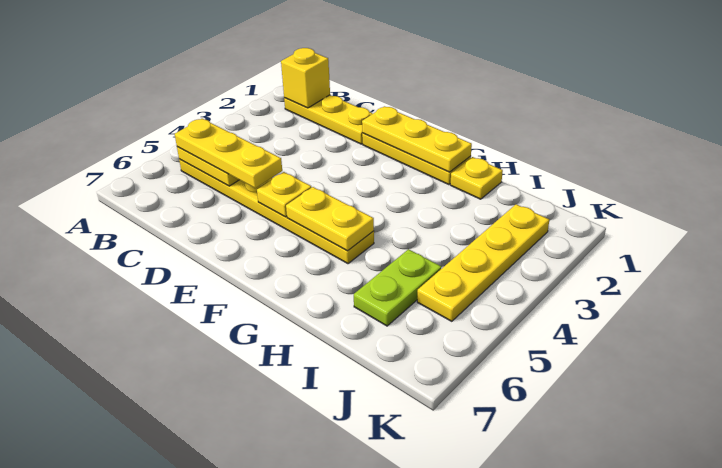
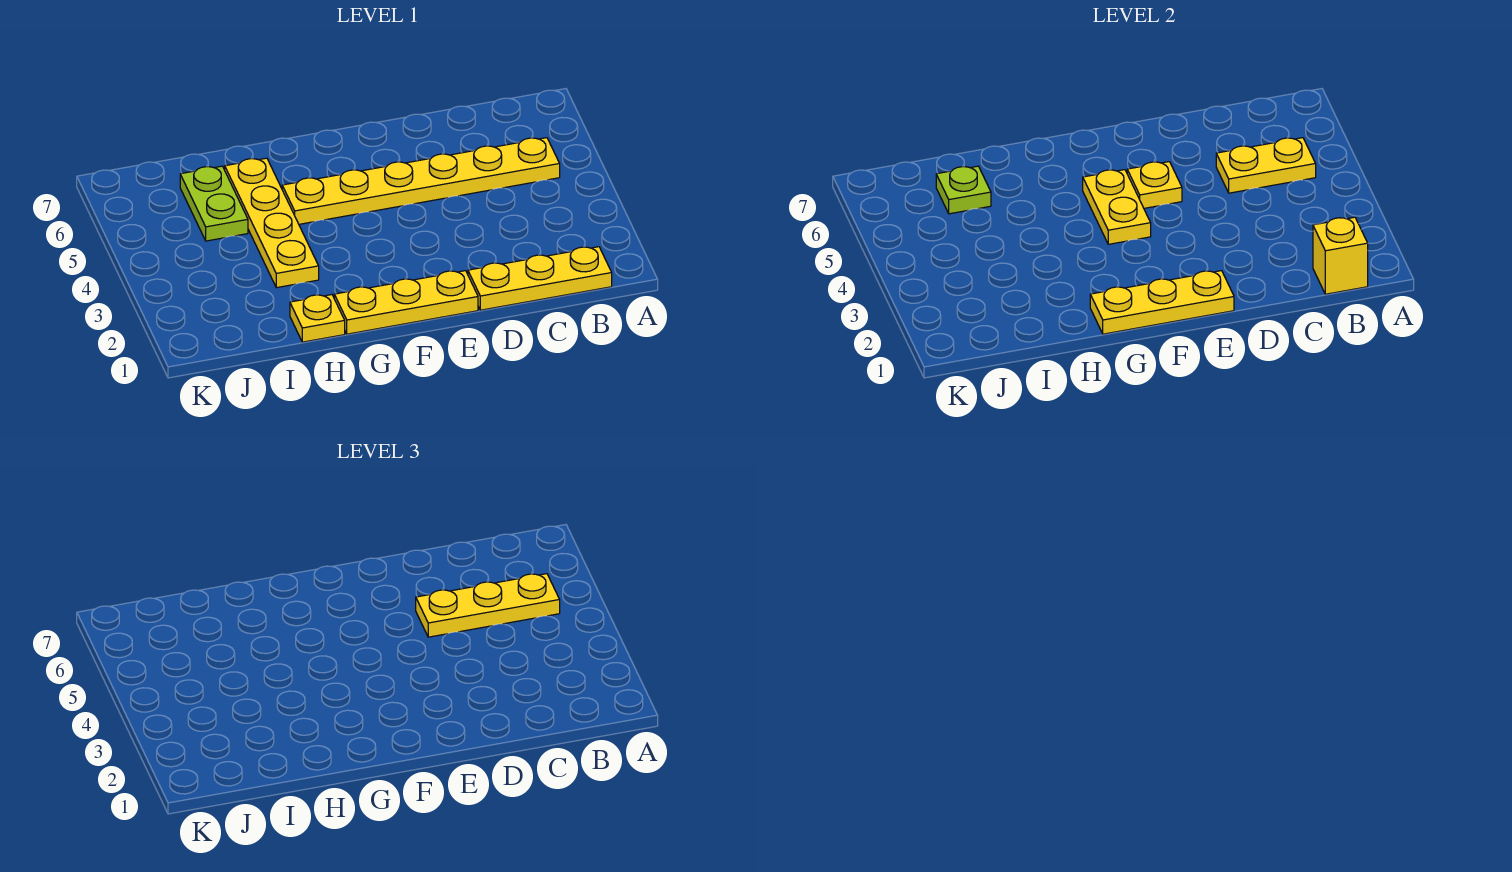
yellow 1x2 plate [286,187,374,251] -> yellow 1x2 plate turned to [1083,170,1151,244]
none -> lime 1x1 plate [936,166,991,214]
yellow 1x4 plate [417,204,549,321] -> yellow 1x4 plate moved to [225,158,319,288]

